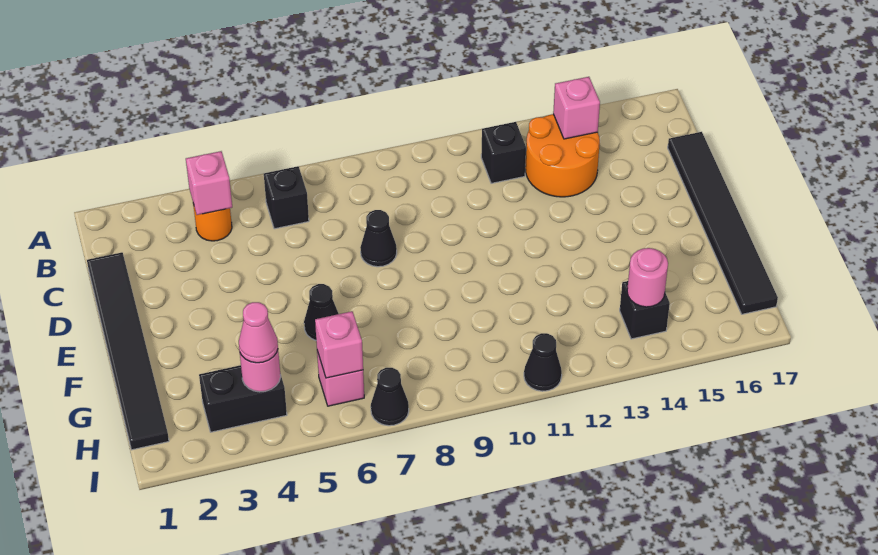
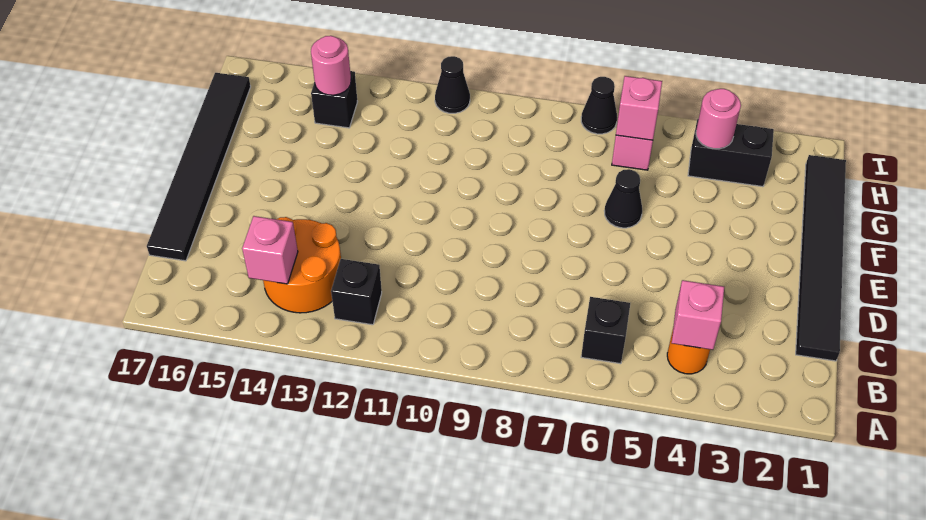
black 1x1 cone [360,210,397,267] -> none
pink 1x1 cone [239,302,278,363] -> none

